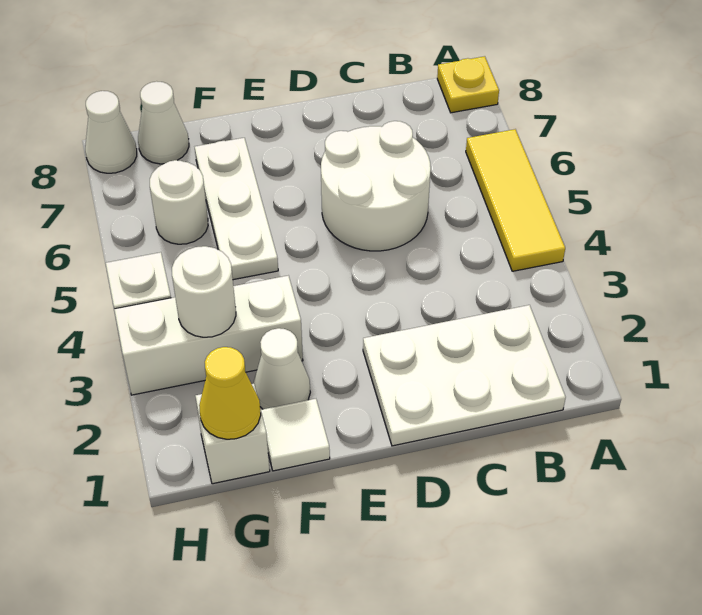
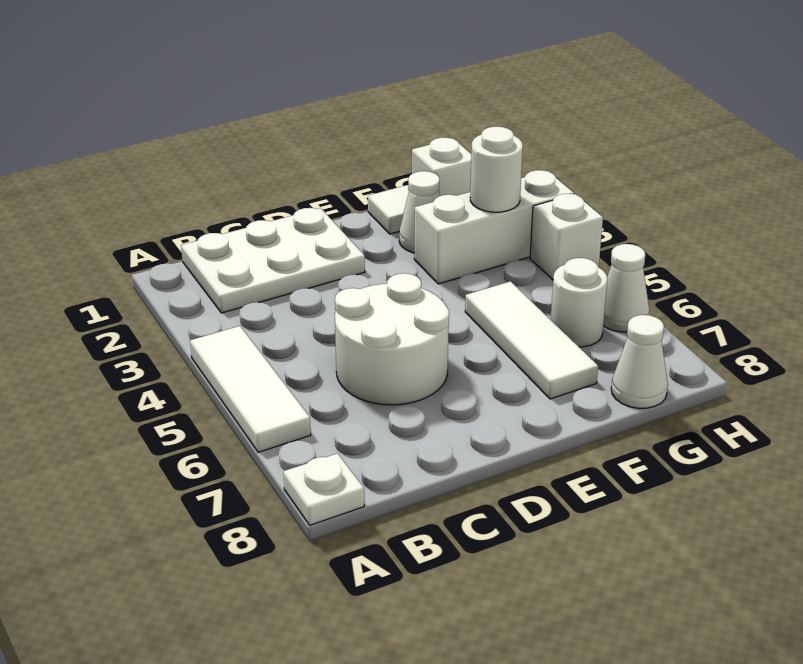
yellow 1x3 tile [466,129,565,271] -> white 1x3 tile [190,326,311,452]
yellow 1x1 plate [437,56,499,113] -> white 1x1 plate [283,453,364,525]
white 1x3 plate [195,138,278,280] -> white 1x3 tile [465,281,598,399]
yellow 1x1 cone [199,347,261,439] -> none
white 1x1 cone [85,91,137,173] -> white 1x1 cone moved to [603,244,649,332]

